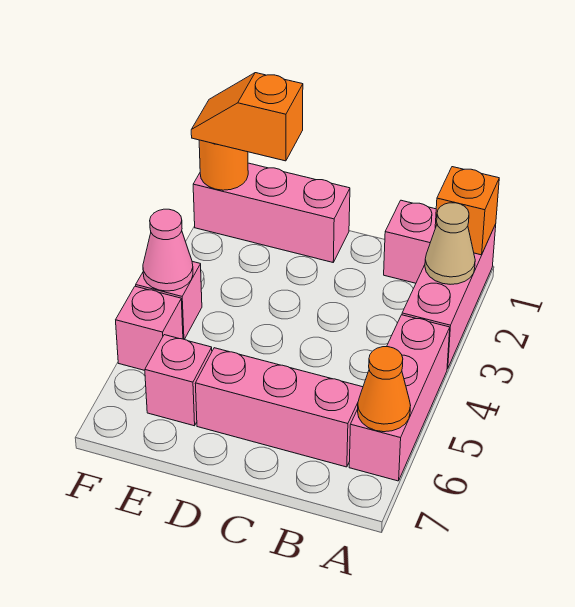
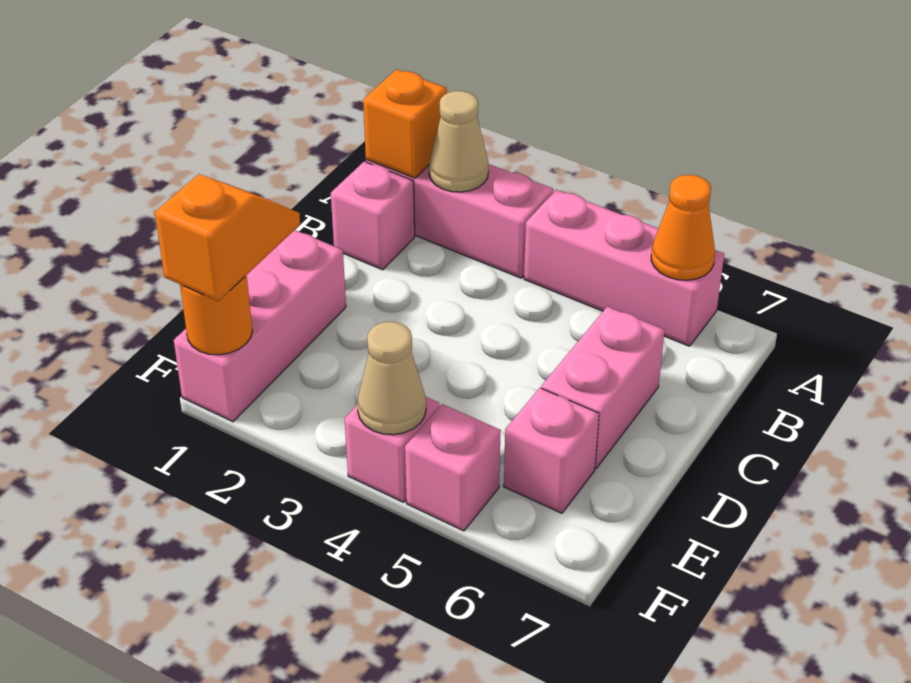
pink 1x3 brick [195,348,363,467] -> pink 1x2 brick [541,307,665,468]
orange 1x2 slope [191,73,303,161] -> orange 1x2 slope turned to [155,174,300,301]
pink 1x1 cone [143,209,193,291] -> tan 1x1 cone [357,322,426,435]

